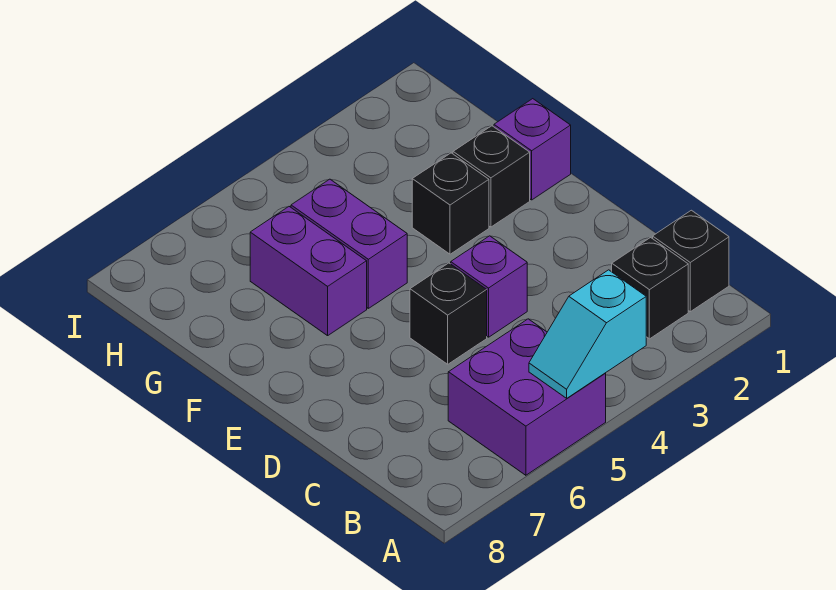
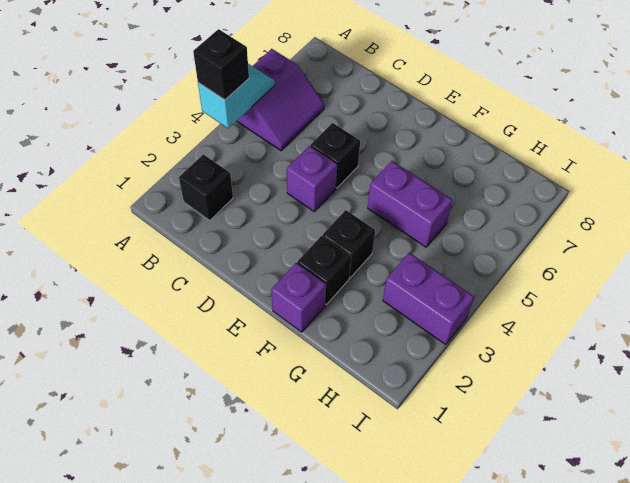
purple 2x2 brick [448,319,606,475] -> purple 2x2 slope [237,49,324,151]
black 1x1 brick [653,210,729,312] -> black 1x1 brick moved to [193,29,249,100]
purple 1x2 brick [250,207,367,336] -> purple 1x2 brick moved to [383,253,474,344]

